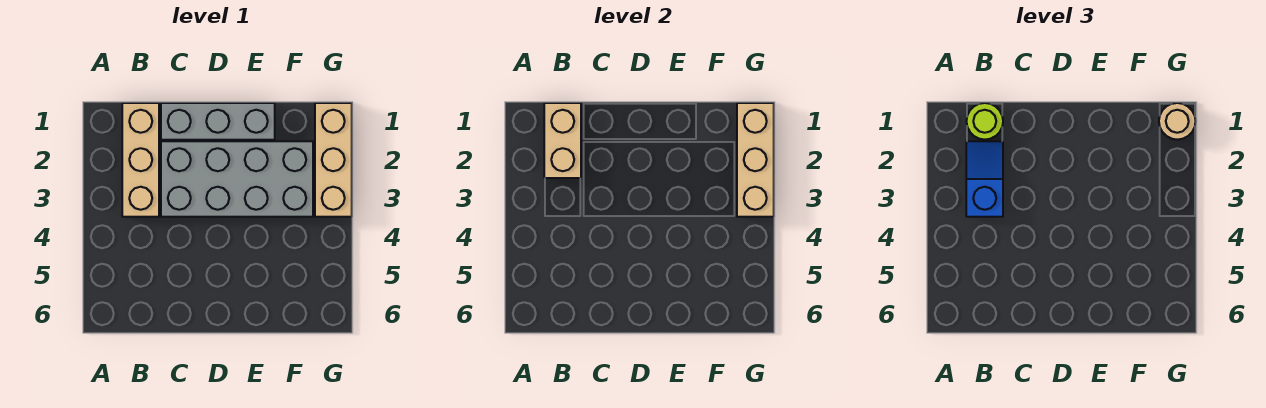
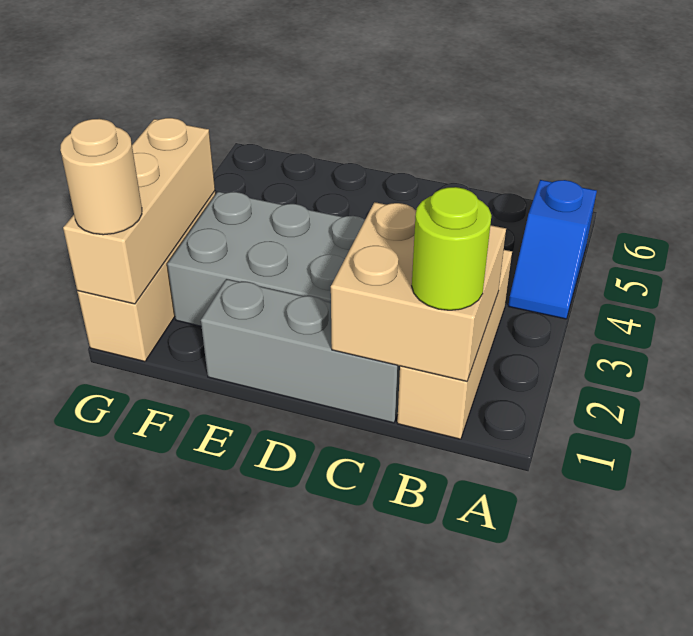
tan 1x2 brick [544,103,581,178] -> tan 2x2 brick [331,202,506,381]
blue 1x2 slope [966,141,1003,217] -> blue 1x2 slope moved to [508,180,597,319]

